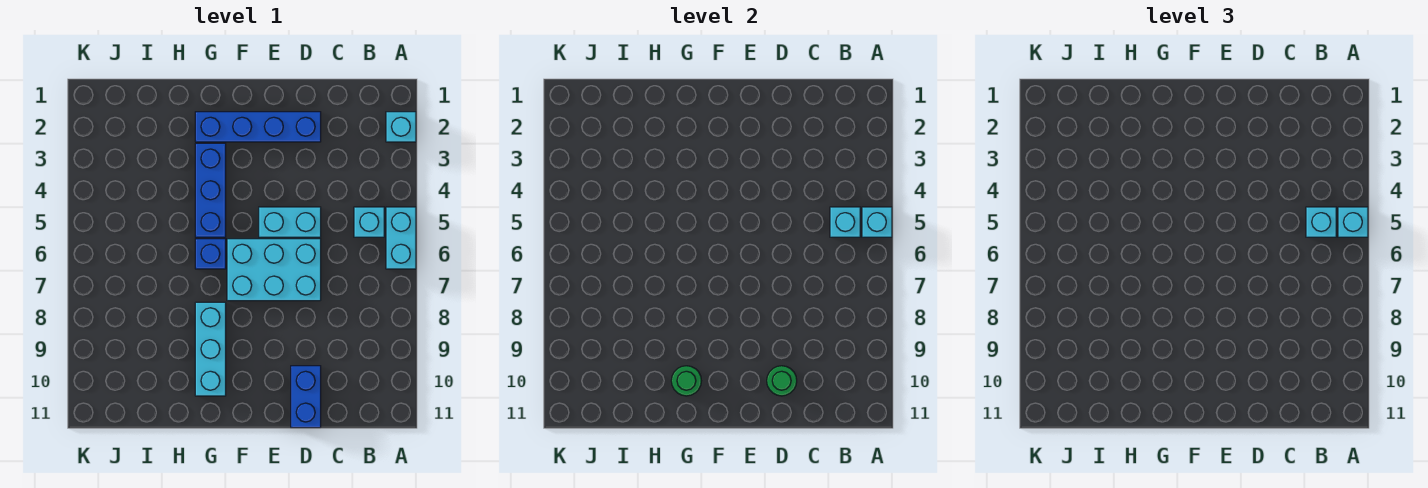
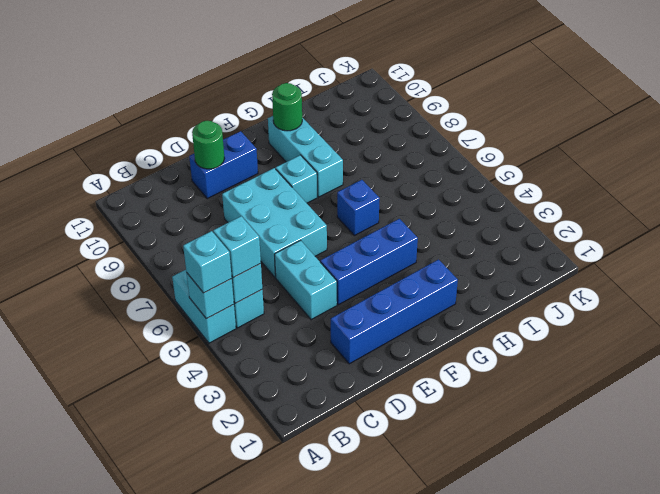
cyan 1x1 brick [386,112,416,142] -> cyan 1x1 brick moved to [276,155,318,203]
cyan 1x2 brick [259,207,321,237] -> cyan 1x2 brick turned to [275,240,337,320]
cyan 2x3 brick [227,239,321,301] -> cyan 2x3 brick turned to [222,168,327,277]
blue 1x2 brick [291,366,321,428] -> blue 1x2 brick turned to [189,131,258,199]
blue 1x3 brick [195,143,226,237] -> blue 1x3 brick turned to [320,219,418,305]

